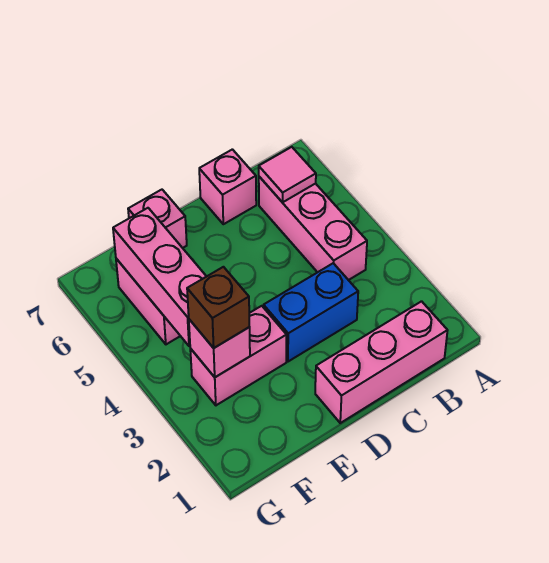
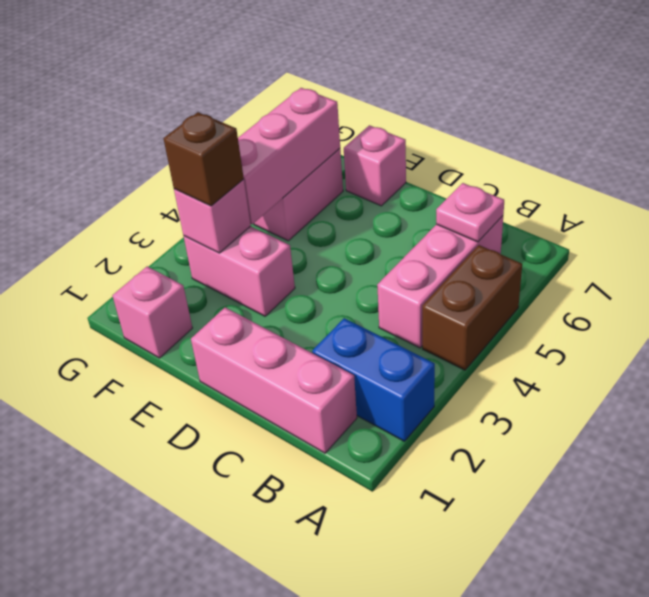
none -> brown 1x2 brick [422,245,522,370]
pink 1x1 tile [259,147,316,202] -> pink 1x1 plate [436,183,504,242]
blue 1x2 brick [264,263,358,362] -> blue 1x2 brick moved to [312,318,435,441]
pink 1x1 brick [199,149,256,224] -> pink 1x1 brick moved to [112,266,192,358]

